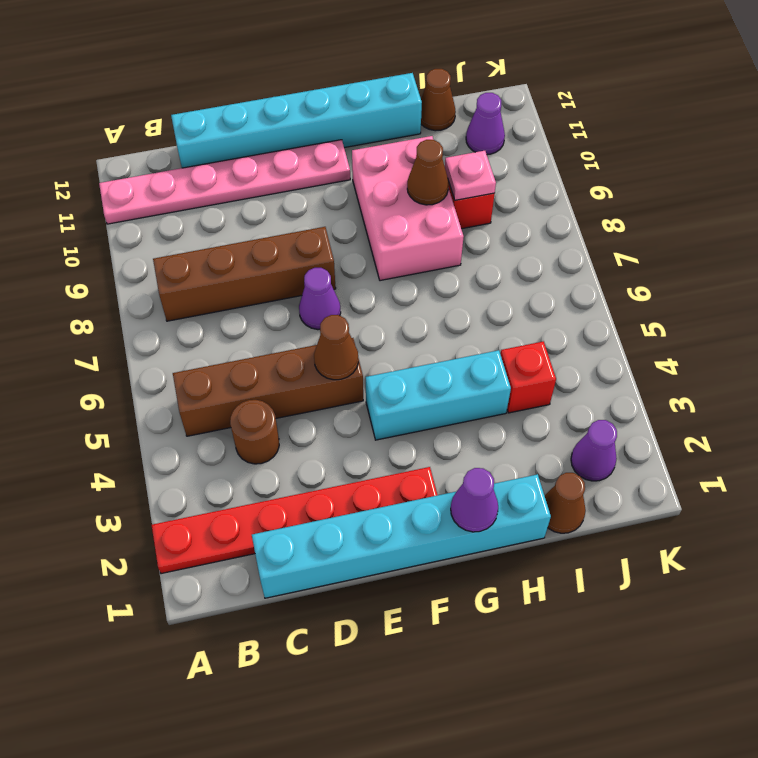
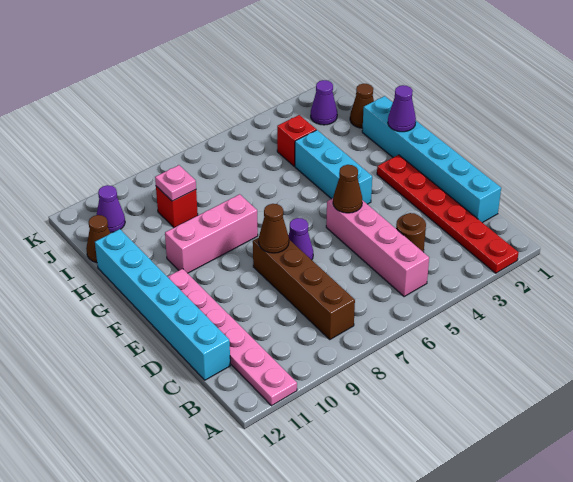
brown 1x4 brick [173,338,363,436] -> pink 1x4 brick [326,198,429,297]
pink 2x3 brick [352,136,464,281] -> pink 1x3 brick [165,194,258,273]
brown 1x1 cone [407,140,449,205] -> brown 1x1 cone moved to [259,204,289,253]

